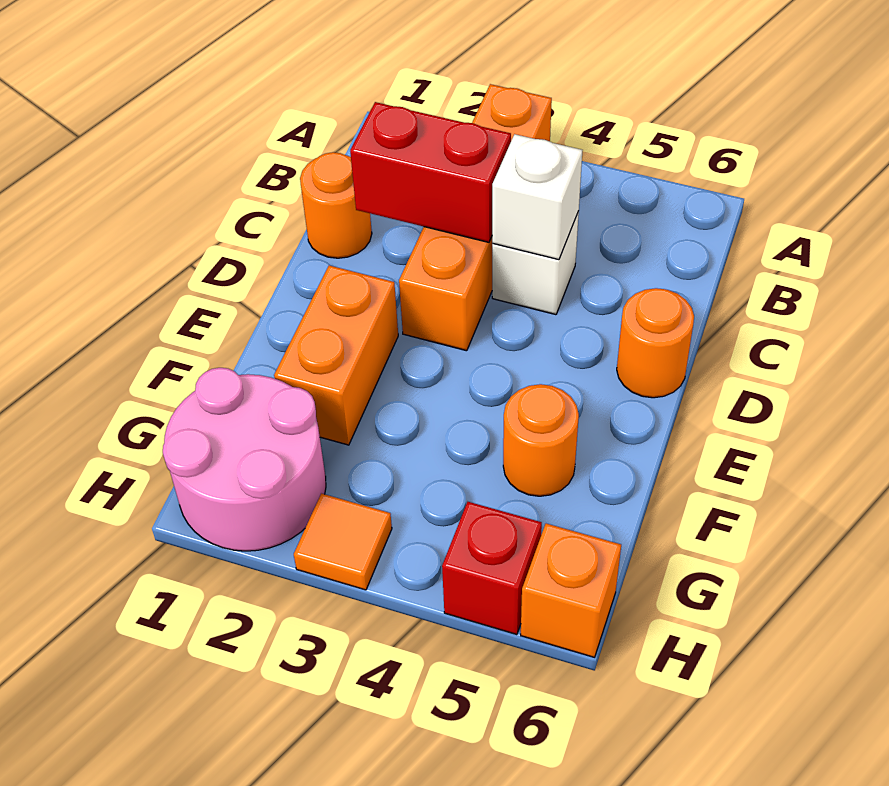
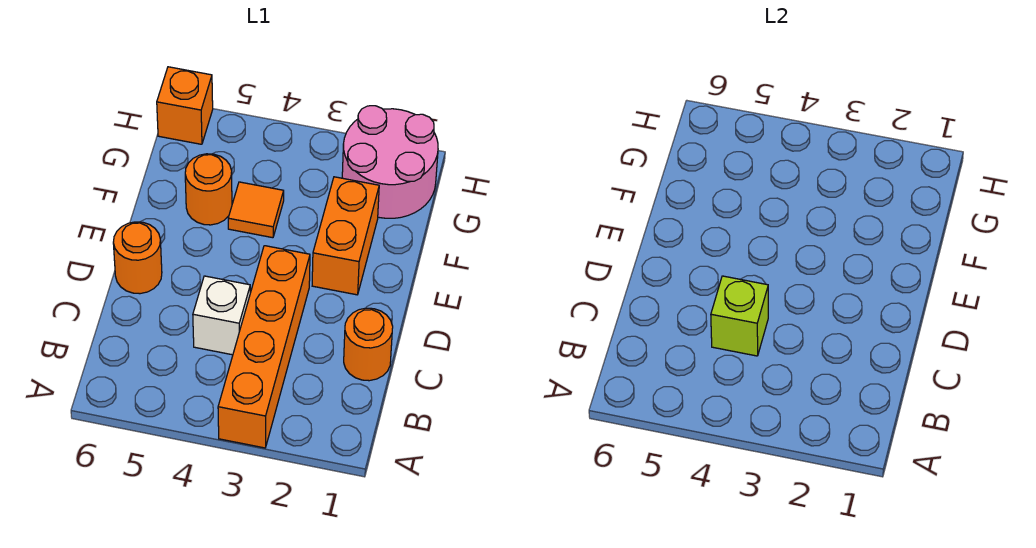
red 1x2 brick [350,102,511,242] -> none
white 1x1 brick [492,134,582,260] -> lime 1x1 brick [711,276,768,356]
orange 1x1 tile [294,493,392,590] -> orange 1x1 tile moved to [228,182,284,238]
red 1x1 brick [442,502,542,635] -> none

